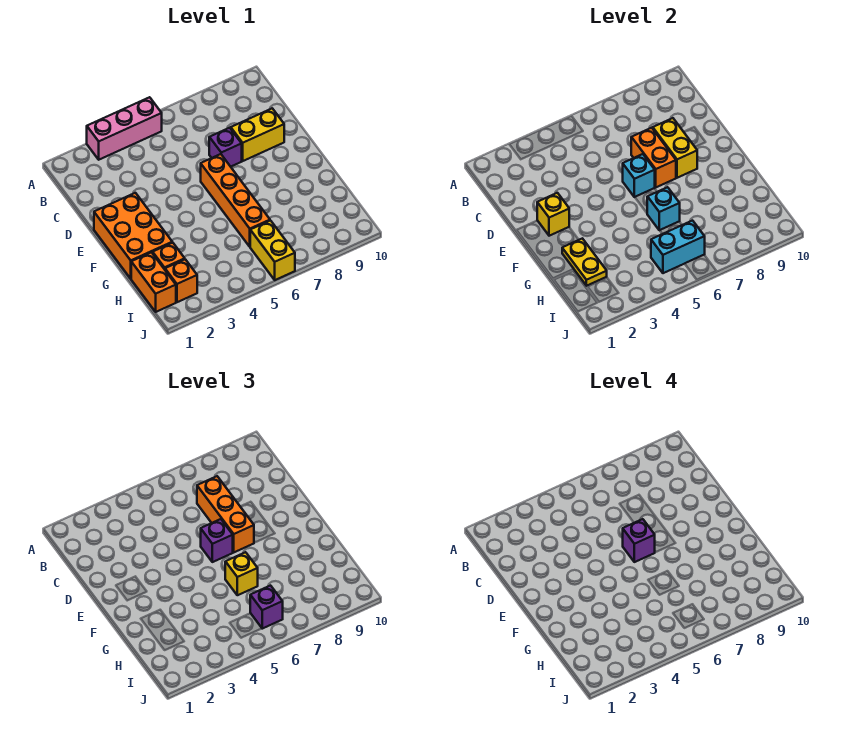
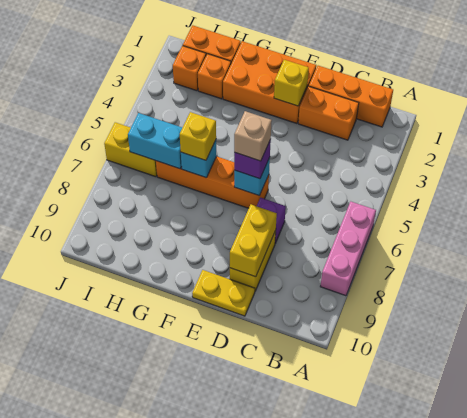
pink 1x3 brick [87,97,162,160] -> pink 1x3 brick moved to [320,202,376,296]
orange 1x3 brick [197,476,254,552] -> orange 1x3 brick moved to [309,66,393,127]
orange 1x2 brick [631,128,676,187] -> orange 1x2 brick moved to [298,87,359,140]
yellow 1x2 brick [653,118,697,178] -> yellow 1x2 brick turned to [230,205,277,277]
purple 1x1 brick [623,519,655,562] -> tan 1x1 brick [234,111,272,161]
yellow 1x2 plate [562,238,607,286] -> yellow 1x2 plate moved to [192,270,255,316]
cyan 1x2 brick [651,221,705,273] -> cyan 1x2 brick turned to [128,113,182,169]
purple 1x1 brick [250,586,283,629] -> none

